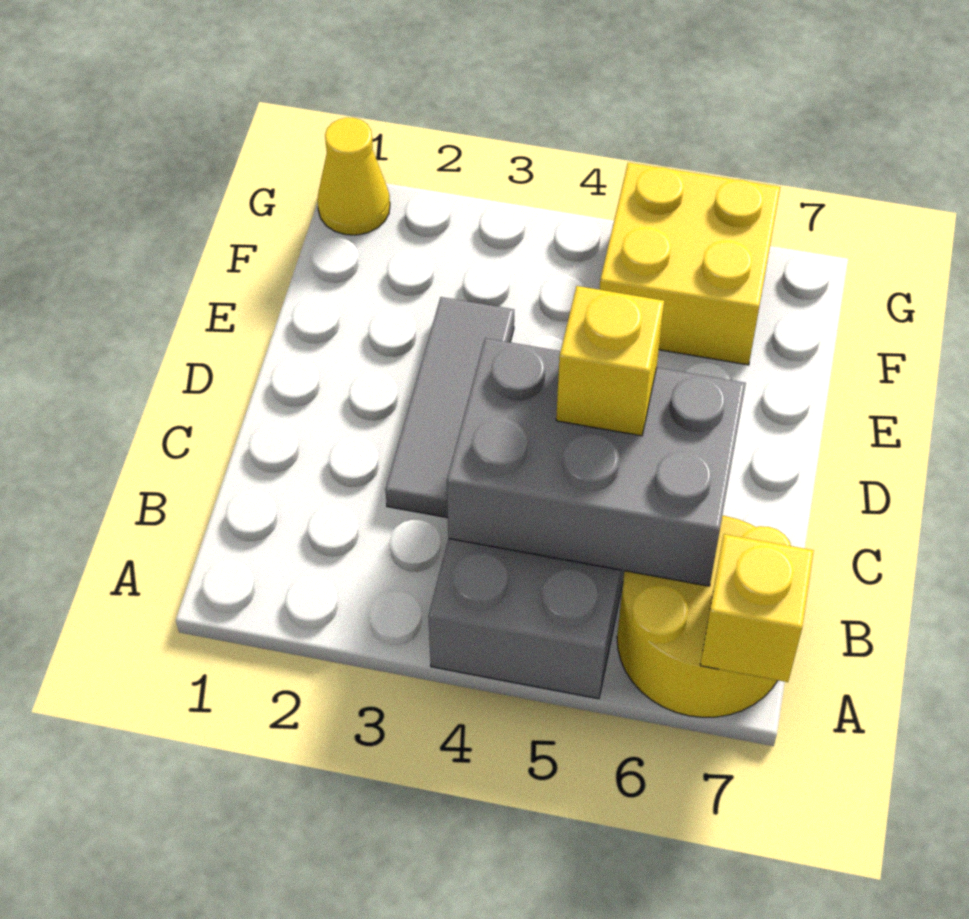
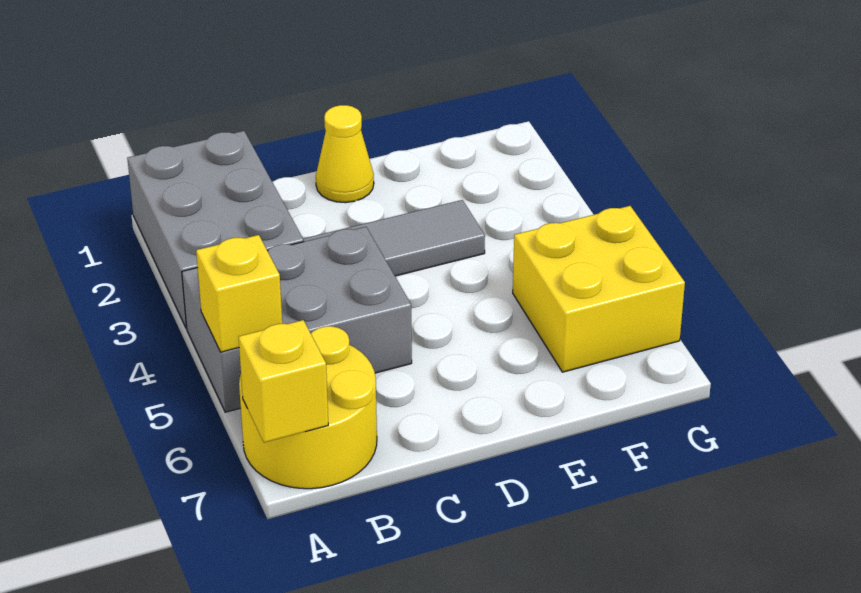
grey 2x3 brick [447,338,746,586] -> grey 2x3 brick moved to [127,131,304,328]
yellow 1x1 brick [556,286,664,436] -> yellow 1x1 brick moved to [196,235,282,352]
yellow 1x1 cone [317,118,390,235] -> yellow 1x1 cone moved to [316,105,374,203]

